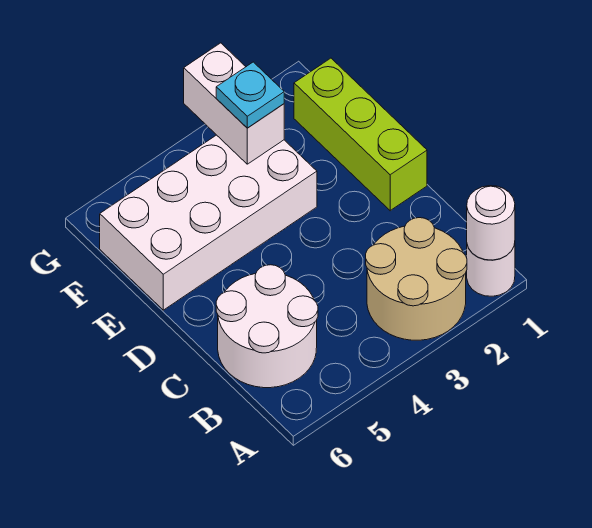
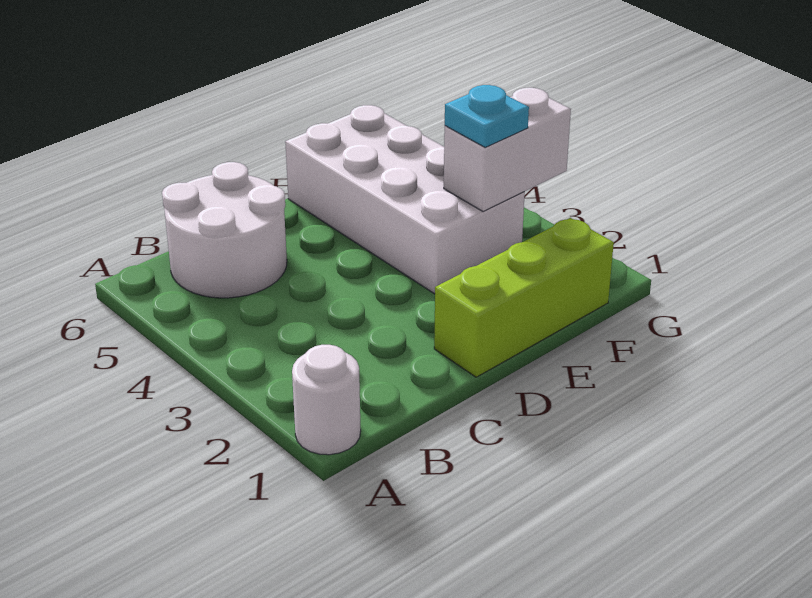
white 1x1 round brick [467,186,515,260] -> none
tan 2x2 round brick [366,218,467,340] -> none

